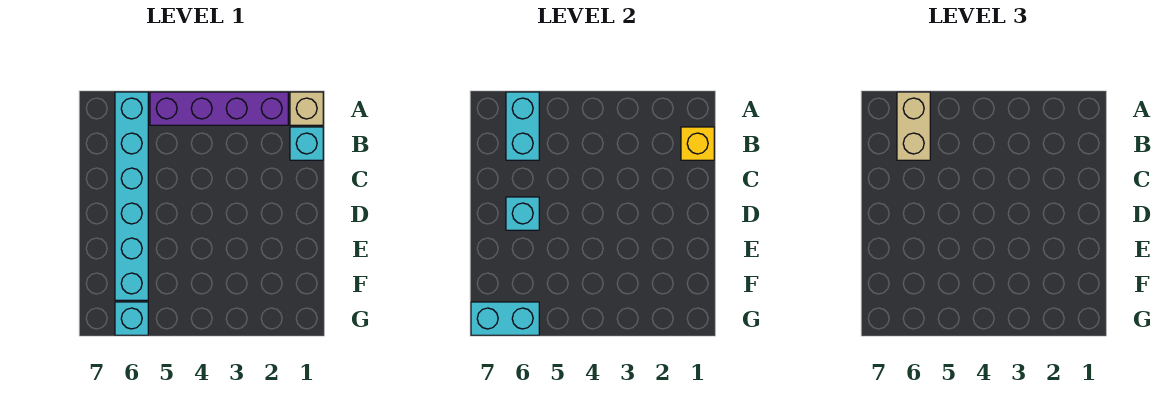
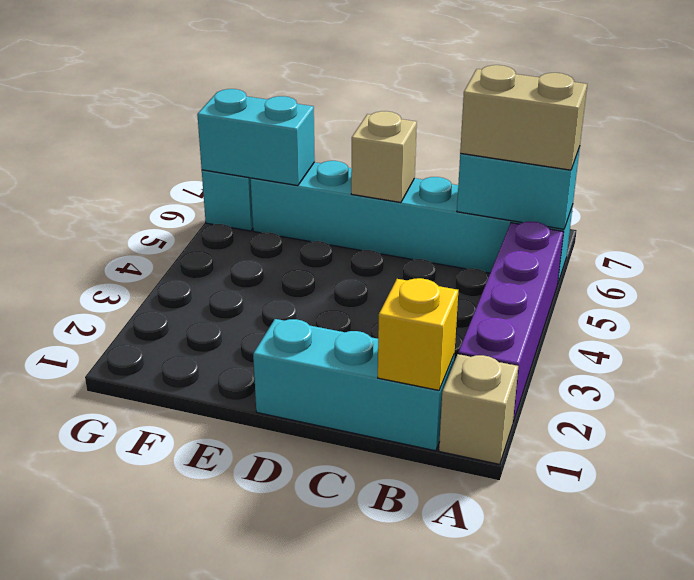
cyan 1x1 brick [290,127,323,160] -> cyan 1x3 brick [253,319,454,451]
cyan 1x1 brick [506,197,539,230] -> tan 1x1 brick [351,111,417,203]
cyan 1x2 brick [471,302,539,335] -> cyan 1x2 brick turned to [197,89,315,186]

